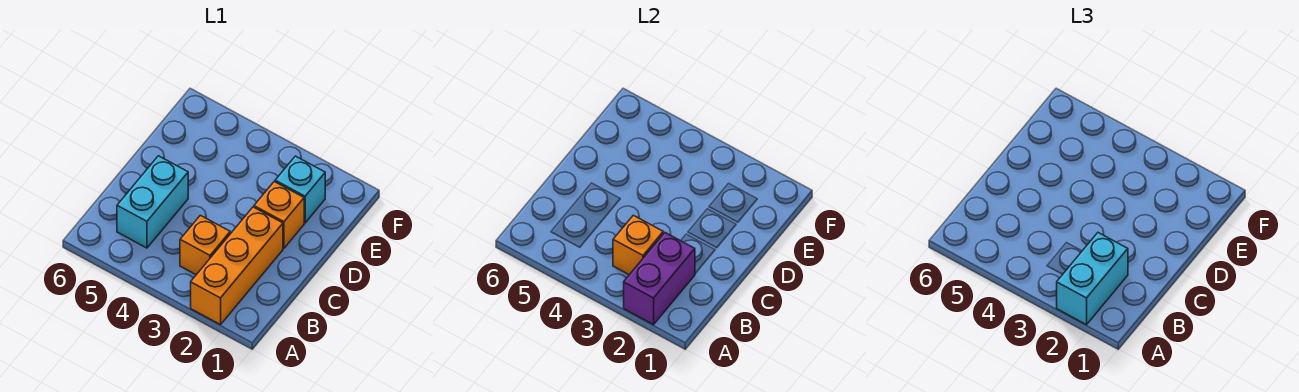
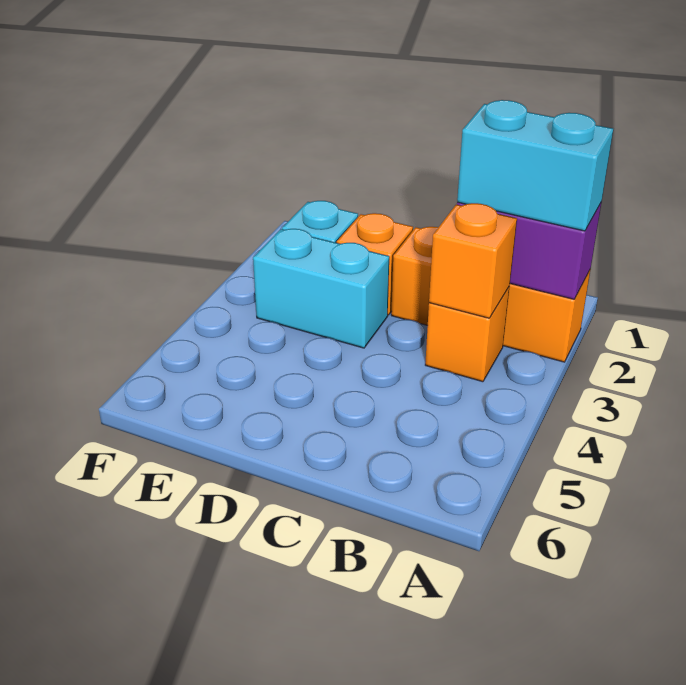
cyan 1x2 brick [117,156,188,248] -> cyan 1x2 brick moved to [253,229,389,348]

